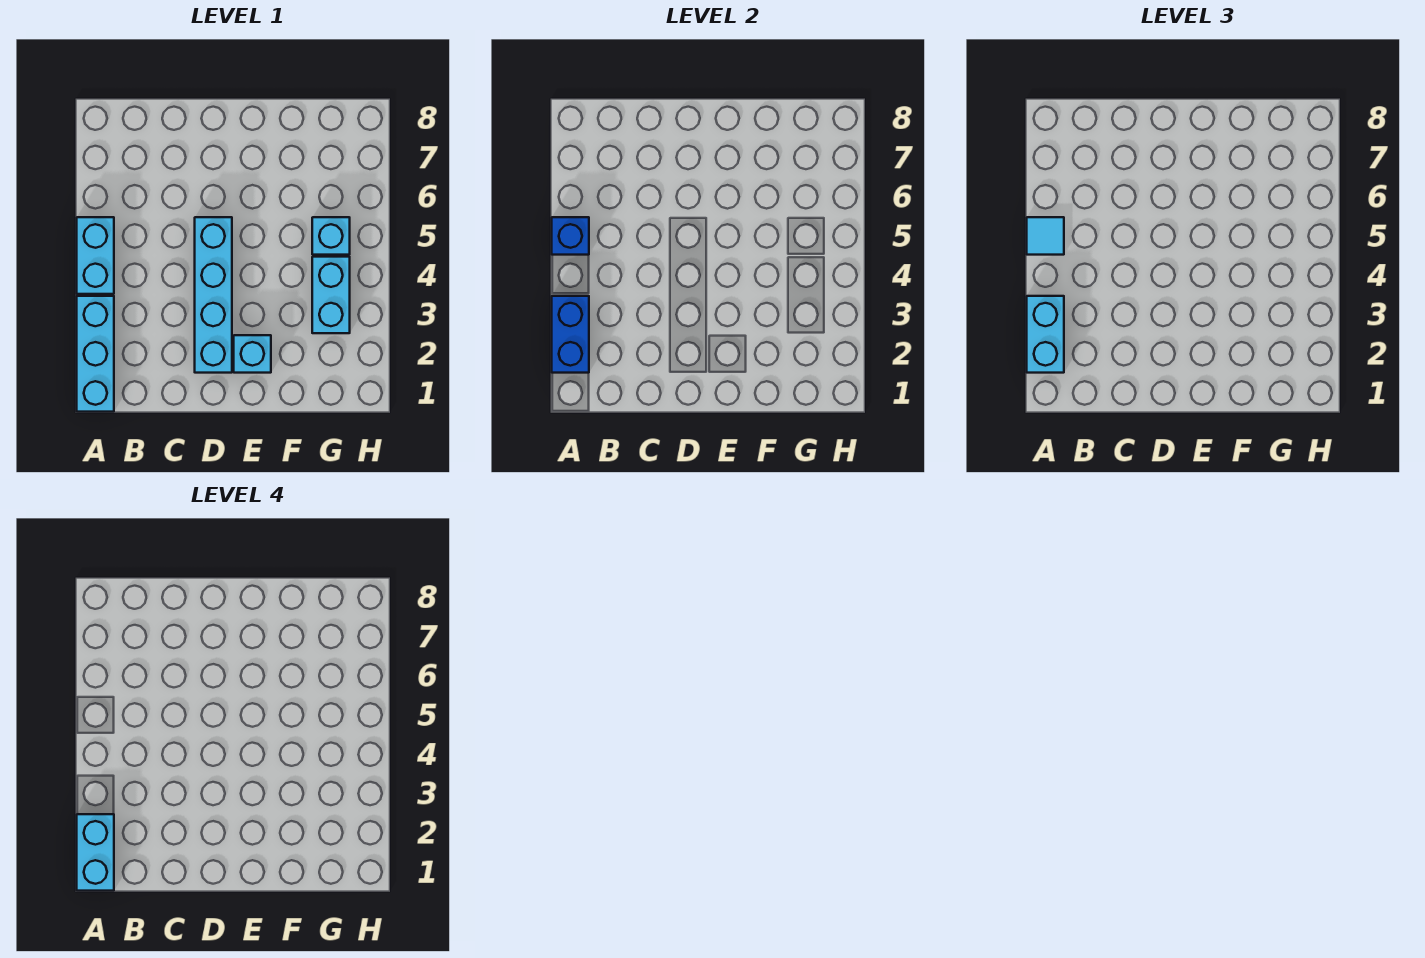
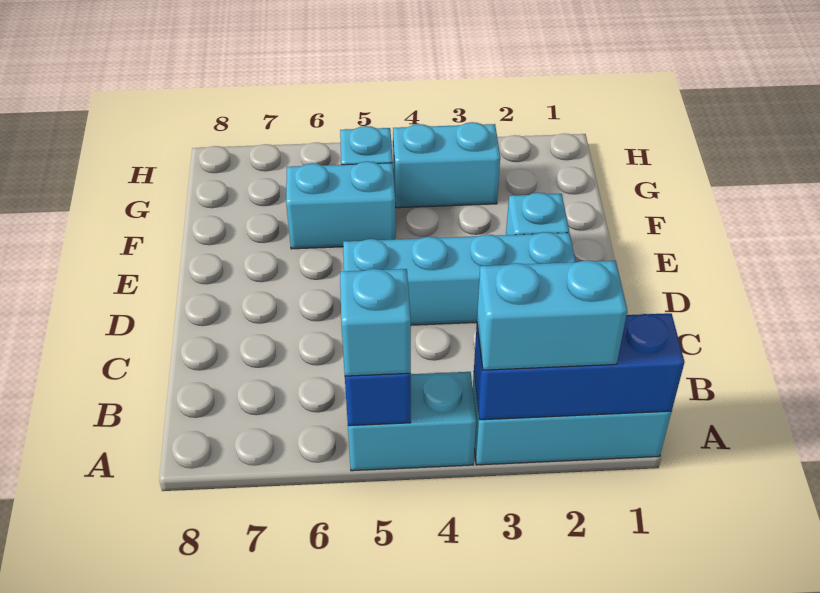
cyan 1x2 brick [77,814,114,891] -> cyan 1x2 brick moved to [286,161,396,249]
blue 1x2 brick [552,296,589,373] -> blue 1x3 brick [474,313,685,420]
cyan 1x1 tile [1027,217,1064,255] -> cyan 1x1 brick [340,269,411,376]

